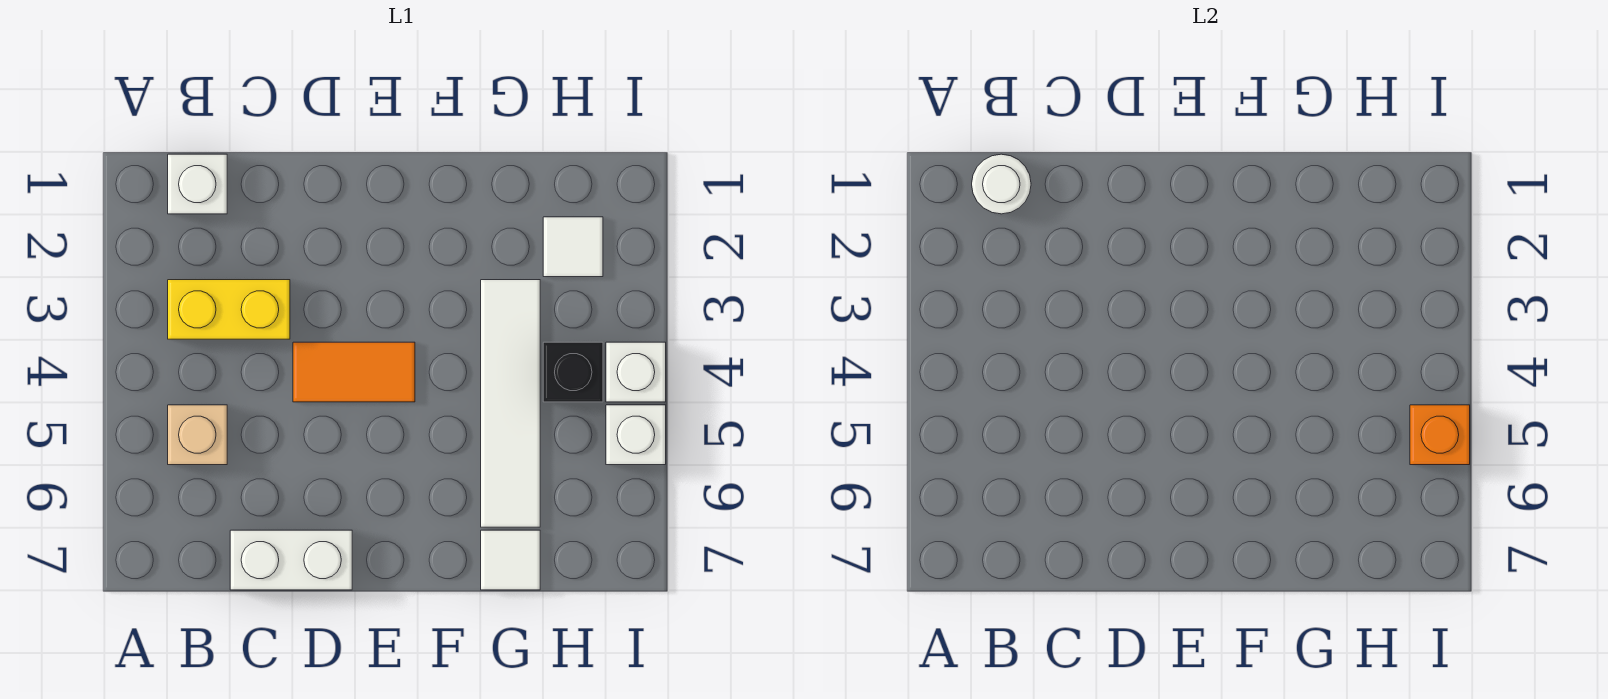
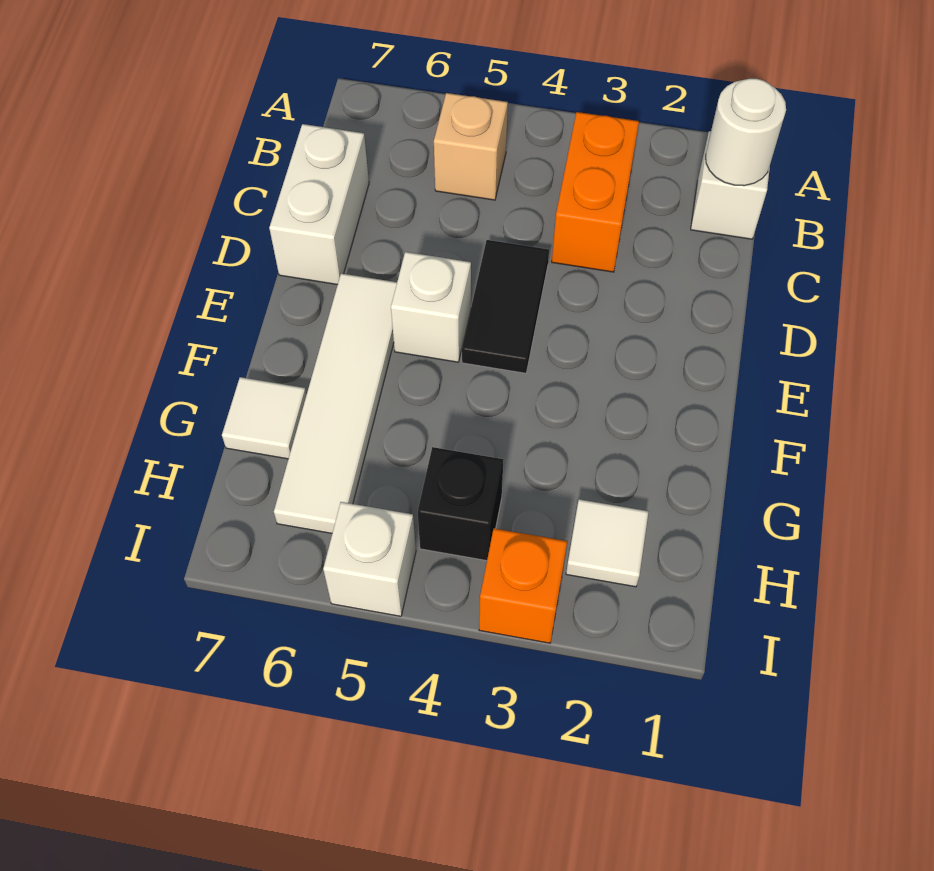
yellow 1x2 brick [168,280,290,339] -> orange 1x2 brick [552,112,639,272]
orange 1x2 tile [293,342,415,402] -> black 1x2 tile [462,240,549,373]
white 1x4 tile [481,280,540,527] -> white 1x4 tile turned to [274,273,397,533]
white 1x1 brick [606,342,666,402] -> white 1x1 brick moved to [391,252,471,362]
orange 1x1 brick [1410,405,1470,465] -> orange 1x1 brick moved to [479,528,567,643]

